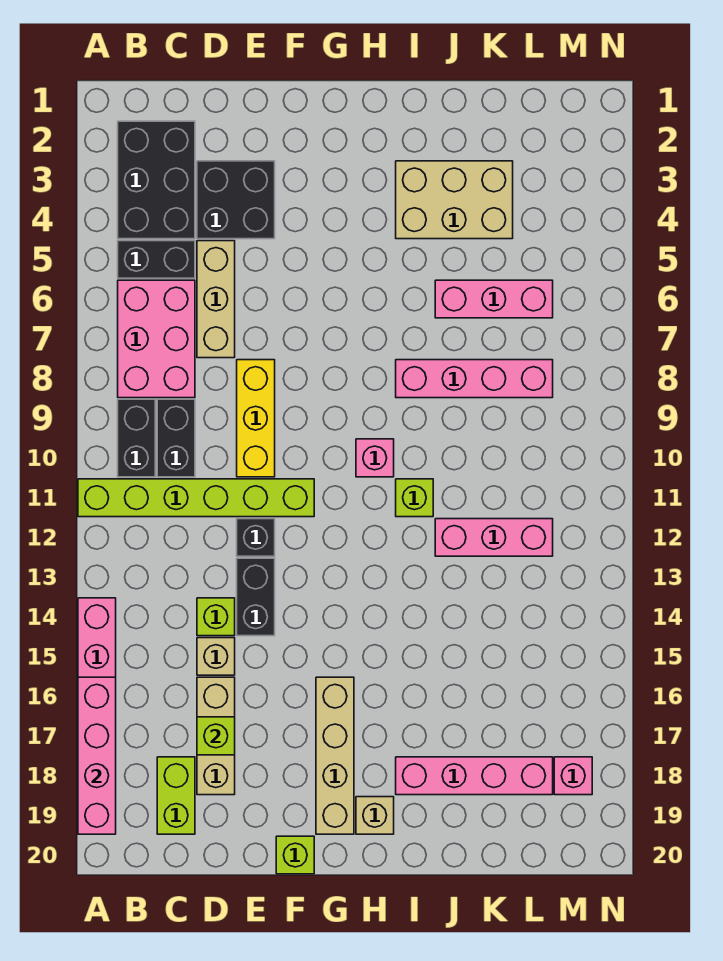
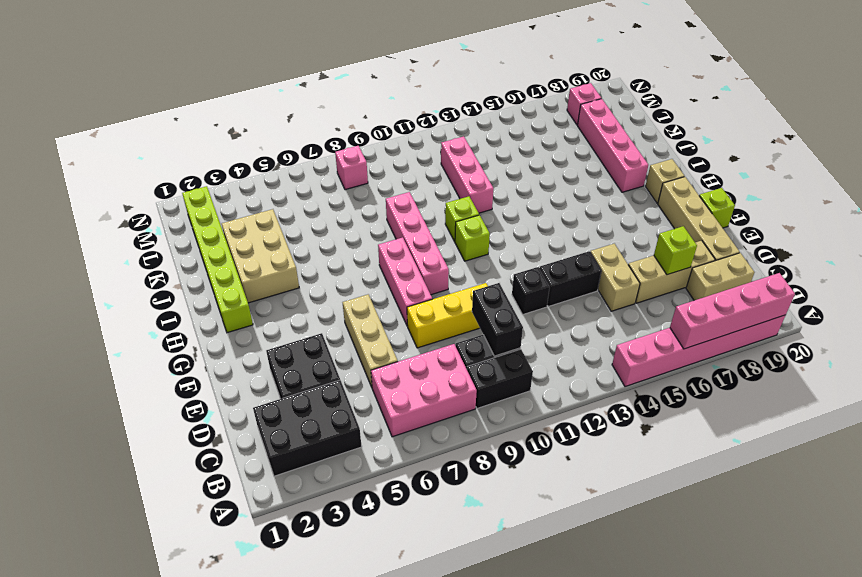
lime 1x6 brick [78,479,314,517] -> lime 1x6 brick moved to [182,186,253,333]
black 1x2 brick [118,241,195,278] -> black 1x2 brick moved to [472,283,523,356]
lime 1x2 brick [157,757,195,834] -> tan 1x2 brick [686,253,754,300]
tan 1x3 brick [197,241,235,358] -> tan 1x3 brick turned to [342,294,398,387]
lime 1x1 brick [197,598,235,636] -> lime 1x1 brick moved to [455,215,490,261]
tan 1x1 brick [197,638,235,675] -> tan 1x2 brick [590,244,640,311]
tan 1x4 brick [316,677,354,834] -> tan 1x4 brick turned to [658,177,740,261]
pink 1x1 brick [356,439,394,477] -> pink 1x1 brick moved to [335,146,368,190]
pink 1x4 brick [396,360,553,398] -> pink 1x4 brick moved to [386,192,449,295]
pink 1x3 brick [435,280,553,318] -> pink 1x3 brick moved to [378,237,432,326]

